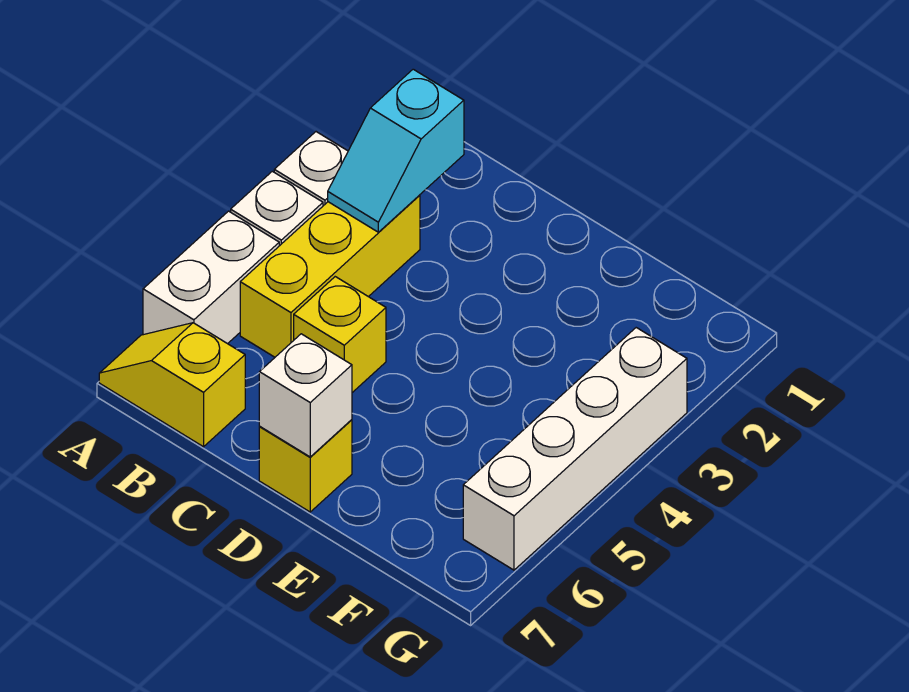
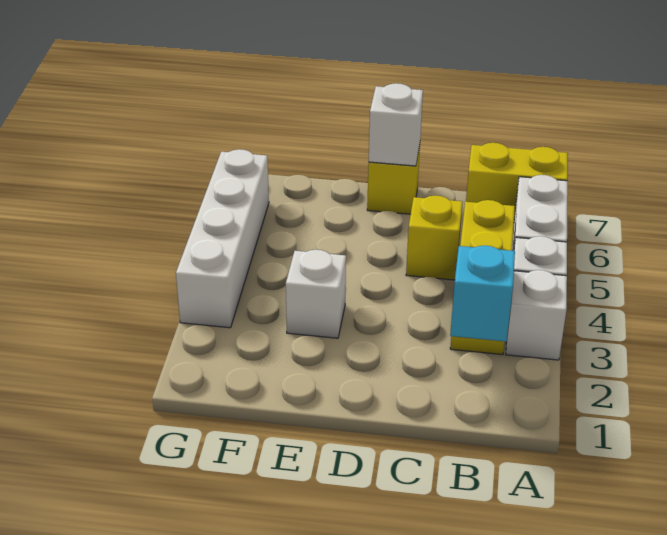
yellow 1x2 slope [99,323,245,447] -> yellow 1x2 brick [466,143,568,217]
none -> white 1x1 brick [286,250,346,338]

